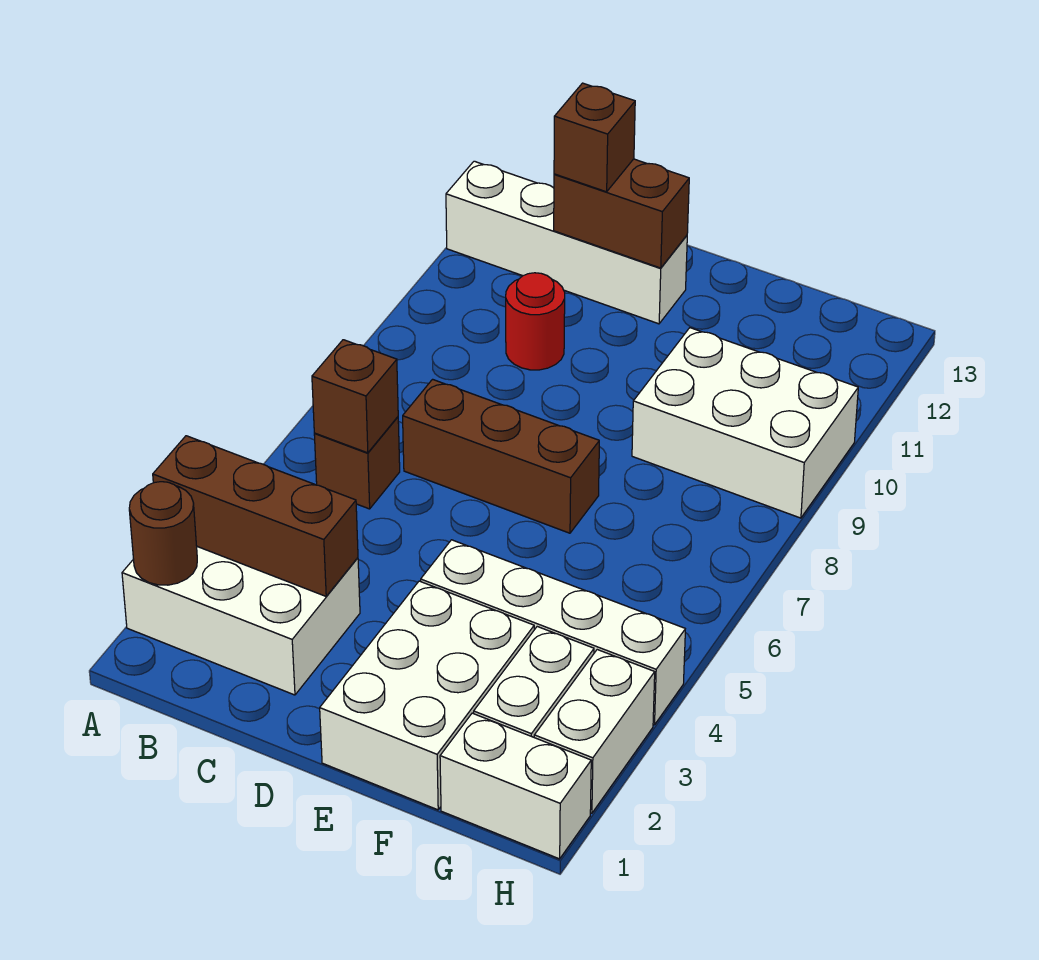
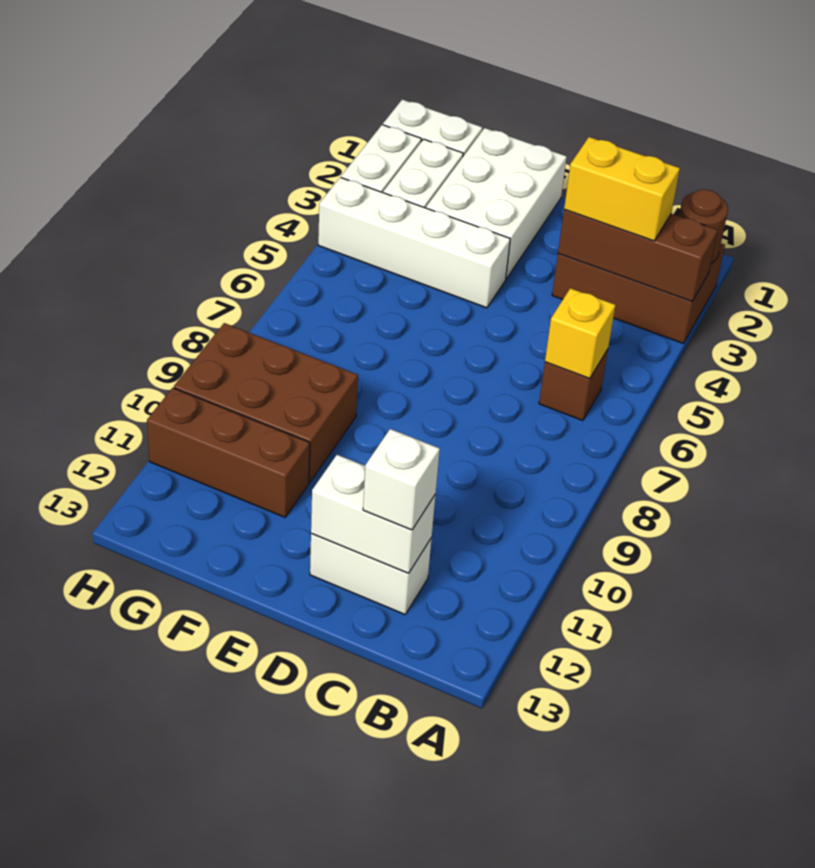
white 2x3 brick [122,547,360,695] -> brown 2x3 brick [552,243,725,343]
white 1x4 brick [446,161,687,324] -> white 1x2 brick [310,534,432,614]
none -> yellow 1x2 brick [564,137,680,241]
brown 1x1 brick [312,340,398,453] -> yellow 1x1 brick [545,288,616,379]
brown 1x3 brick [403,379,599,533] -> brown 1x3 brick moved to [147,388,310,517]
red 1x1 round brick [506,273,565,370] -> none
brown 1x2 brick [554,159,689,268] -> white 1x2 brick [311,455,436,573]
brown 1x1 brick [554,83,635,192] -> white 1x1 brick [363,429,440,530]
white 2x3 brick [632,328,858,518] -> brown 2x3 brick [174,323,358,482]

